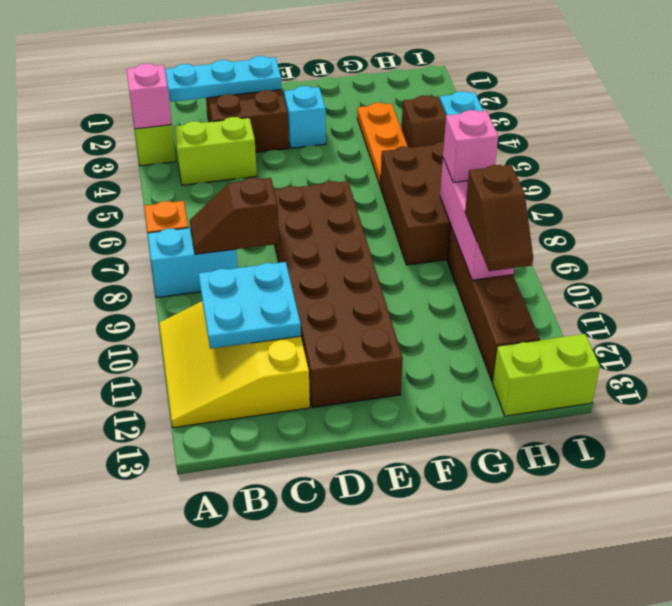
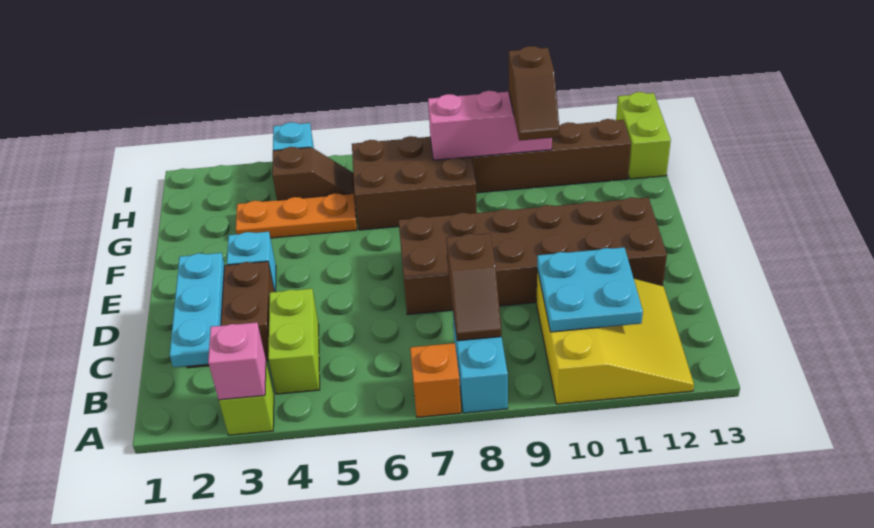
yellow 3x3 slope [159,301,310,428] -> yellow 3x3 slope turned to [536,270,694,404]
pink 1x1 brick [443,110,498,182] -> none
brown 1x2 slope [465,165,533,271] -> brown 1x2 slope turned to [509,46,560,141]

